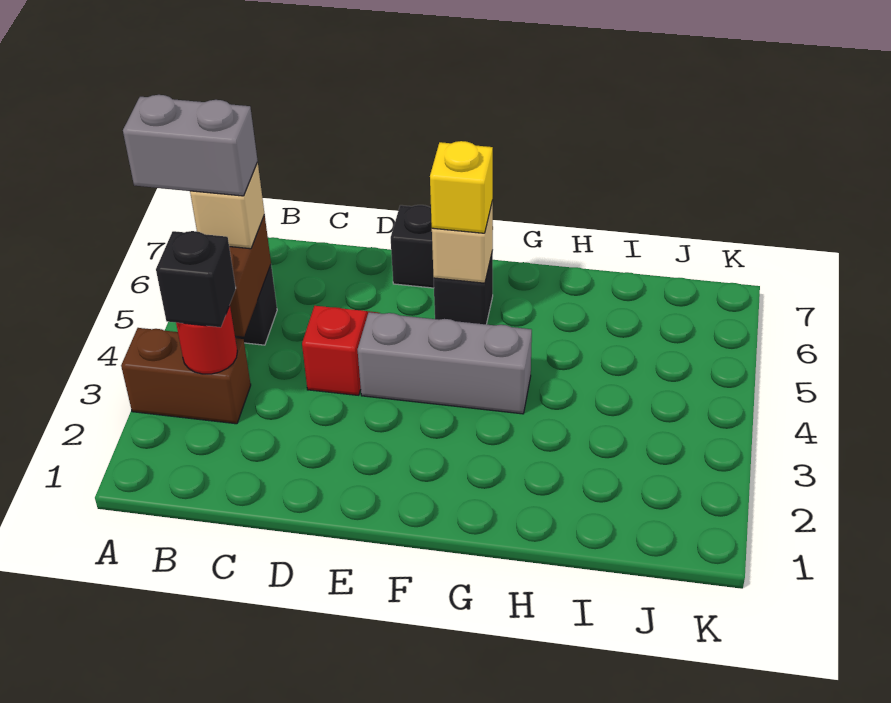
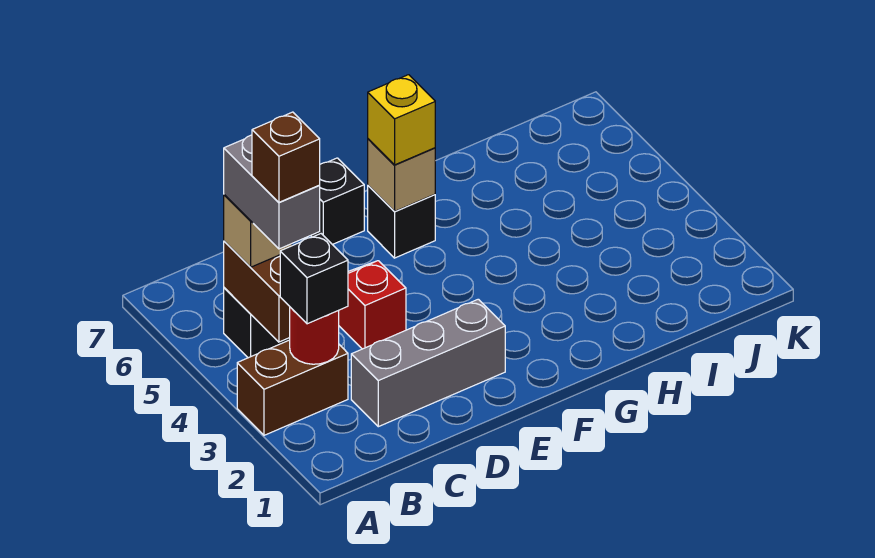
grey 1x2 brick [123,95,258,196] -> grey 1x2 brick turned to [224,135,320,249]
none -> brown 1x1 brick [252,112,320,202]
grey 1x3 brick [357,312,532,414] -> grey 1x3 brick moved to [351,299,505,427]

